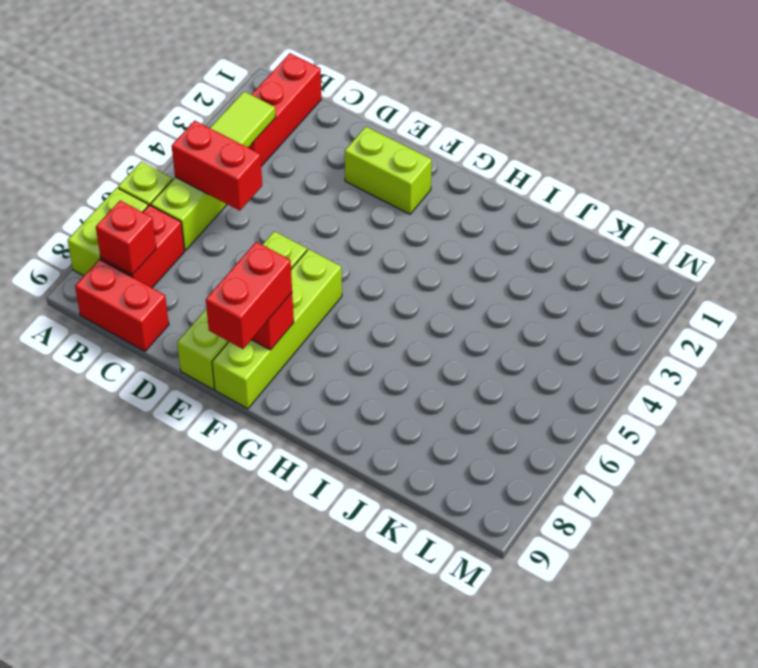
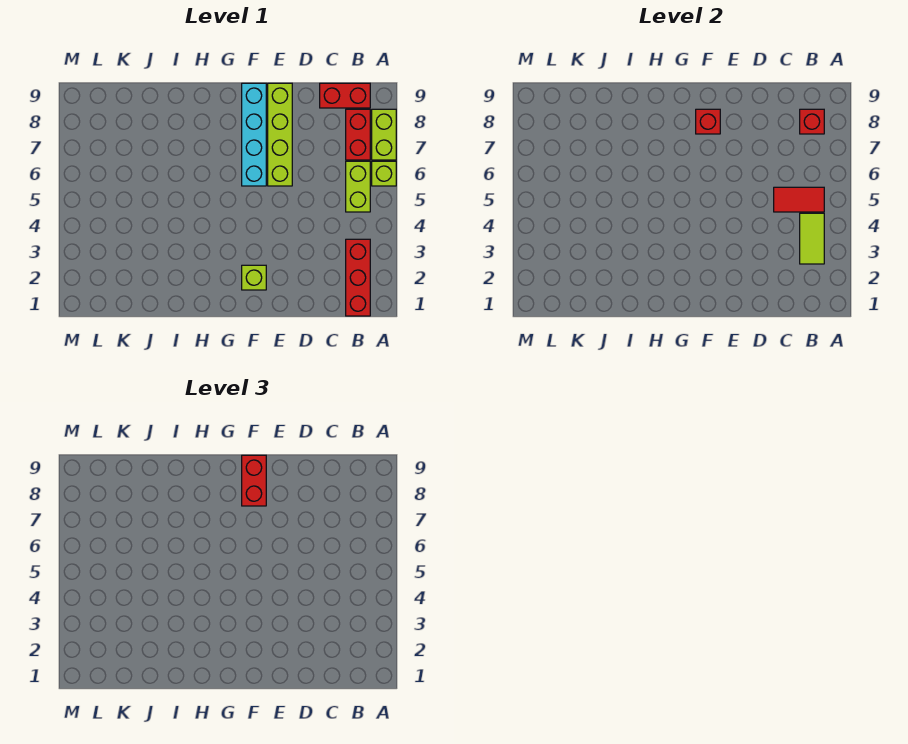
red 1x2 brick [172,121,262,211] -> red 1x2 tile [774,187,824,212]
lime 1x2 brick [345,127,432,214] -> lime 1x1 brick [242,265,266,290]
lime 1x4 brick [212,249,342,409] -> cyan 1x4 brick [242,83,266,186]

